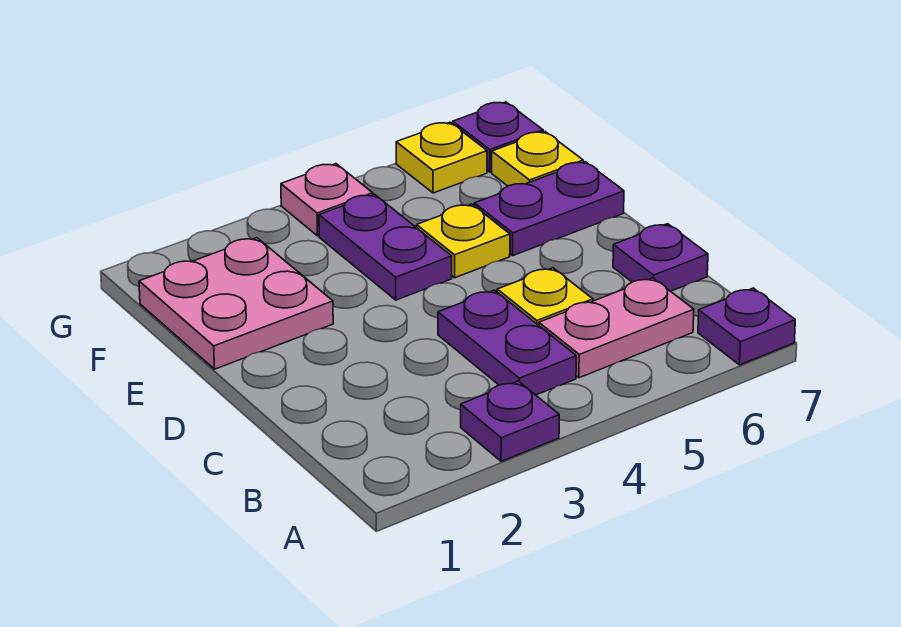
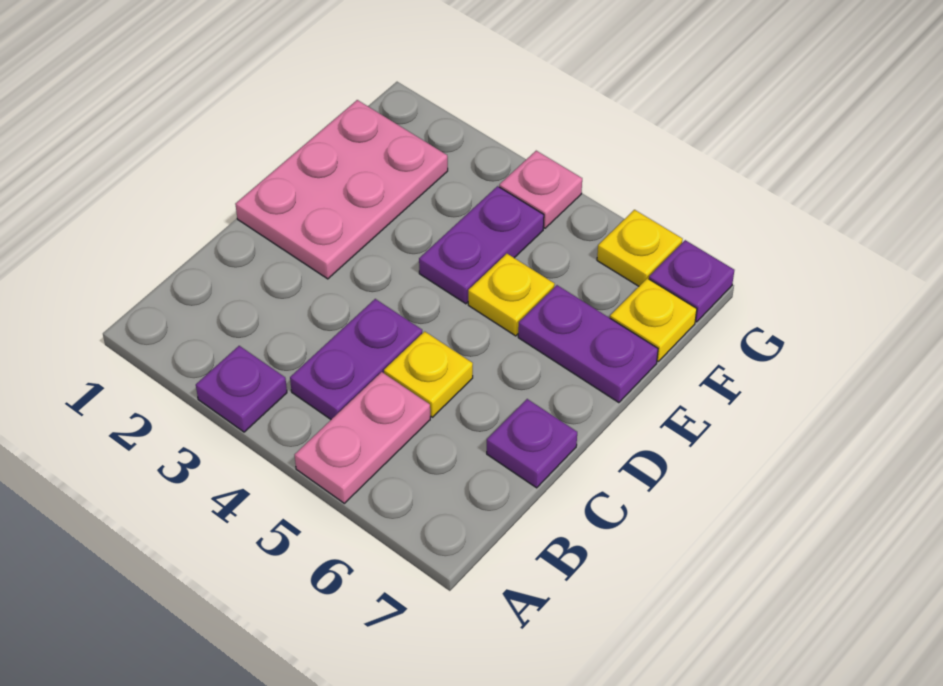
purple 1x1 plate [698,288,795,365] -> none
pink 1x2 plate [539,278,694,378] -> pink 1x2 plate turned to [295,372,430,503]
pink 2x2 plate [139,238,333,369] -> pink 2x3 plate [235,100,448,279]

